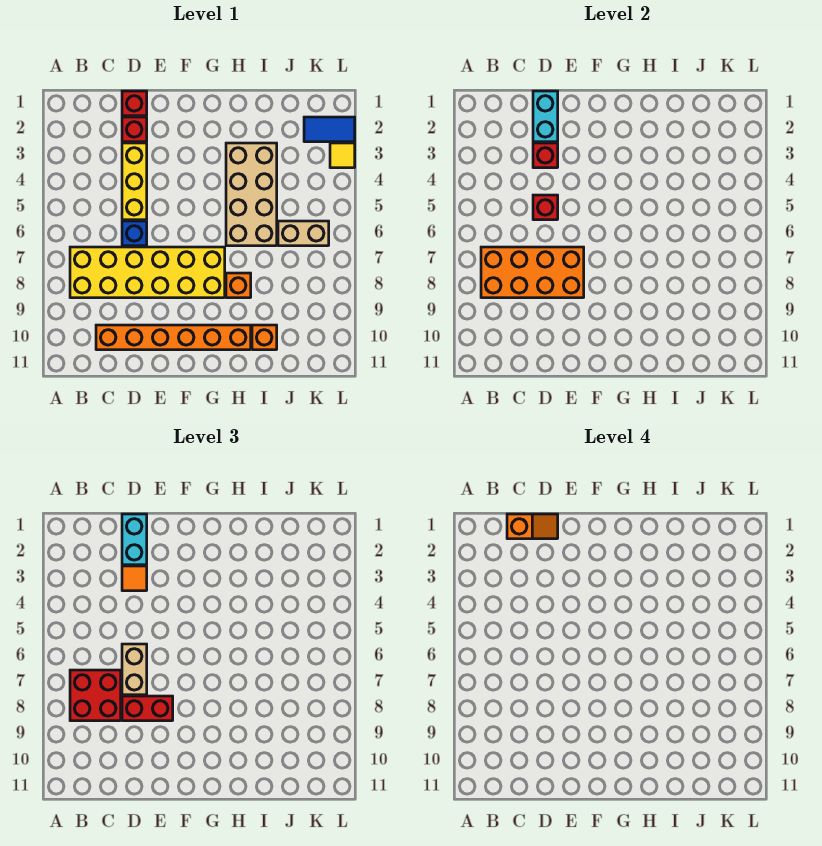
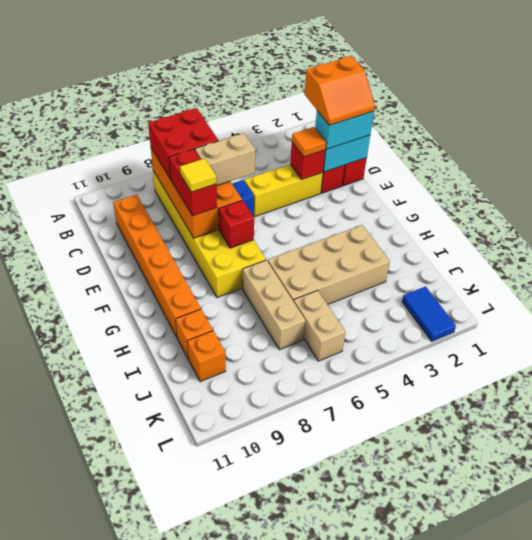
orange 1x2 slope [507,514,558,539] -> orange 2x2 slope [304,56,375,125]
red 1x1 brick [533,195,558,220] -> red 1x1 brick moved to [219,200,254,248]
none -> tan 1x3 brick [242,260,306,350]
orange 1x1 brick [226,273,251,298] -> orange 1x1 brick moved to [187,331,226,382]
yellow 1x1 tile [330,143,355,168] -> yellow 1x1 tile moved to [180,158,216,192]

